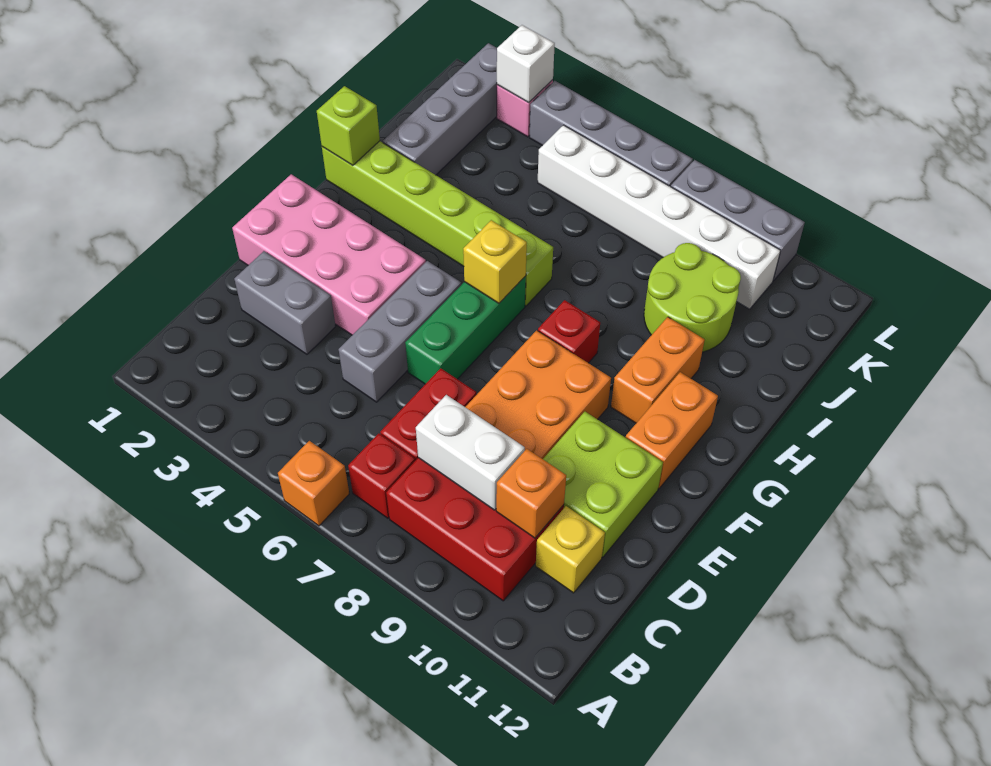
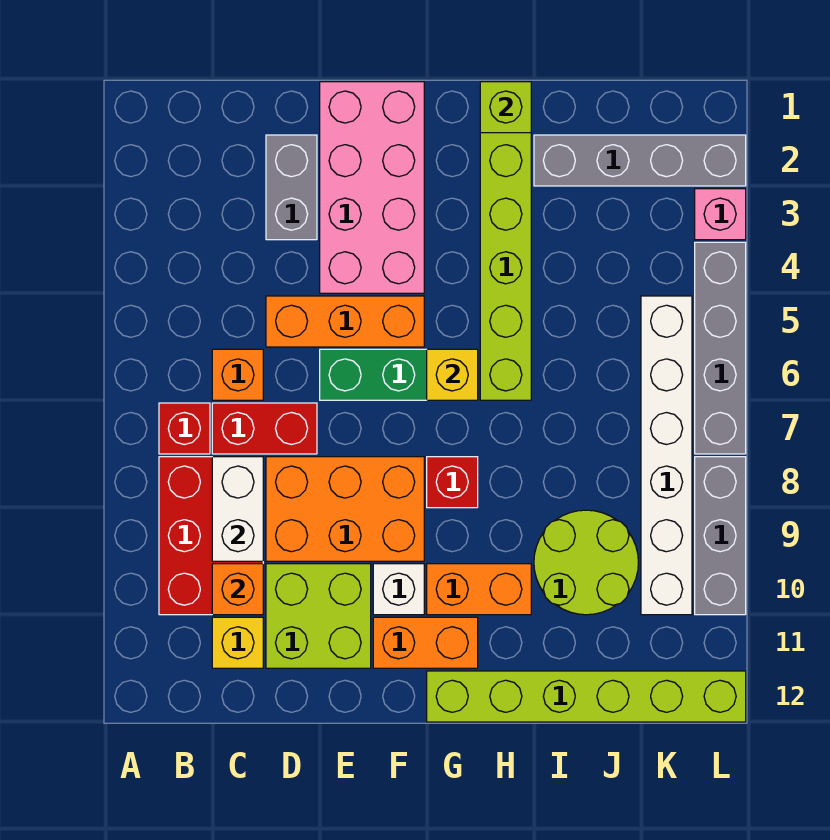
orange 1x1 brick [278,441,349,526] -> orange 1x1 brick moved to [212,349,263,400]
grey 1x3 brick [339,261,461,402] -> orange 1x3 brick [266,296,424,347]
none -> lime 1x6 brick [427,671,746,722]
white 1x1 brick [497,25,555,103] -> white 1x1 brick moved to [373,564,424,615]

